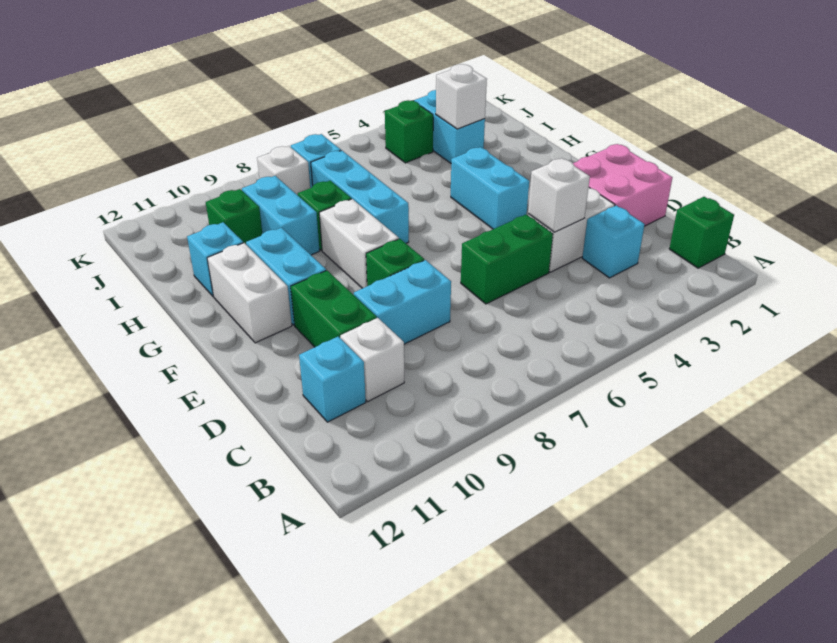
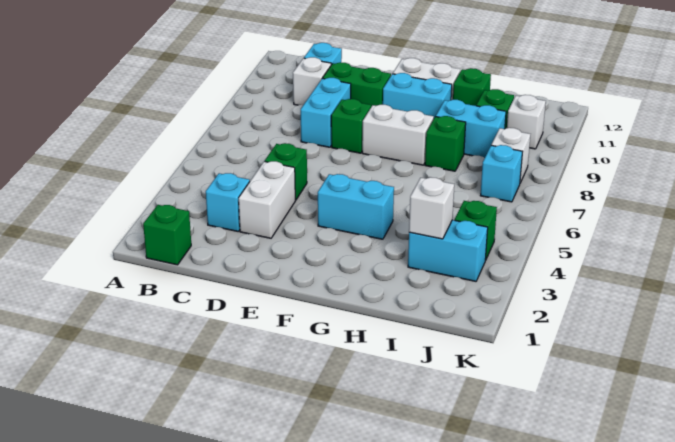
pink 2x2 brick [573,144,672,226] -> none
white 1x1 brick [528,158,590,232] -> white 1x1 brick moved to [507,95,546,149]
green 1x2 brick [461,214,553,304] -> green 1x1 brick [265,143,307,200]
cyan 1x3 brick [311,151,409,243] -> none
cyan 1x1 brick [187,222,243,296] -> green 1x1 brick [453,68,491,106]

